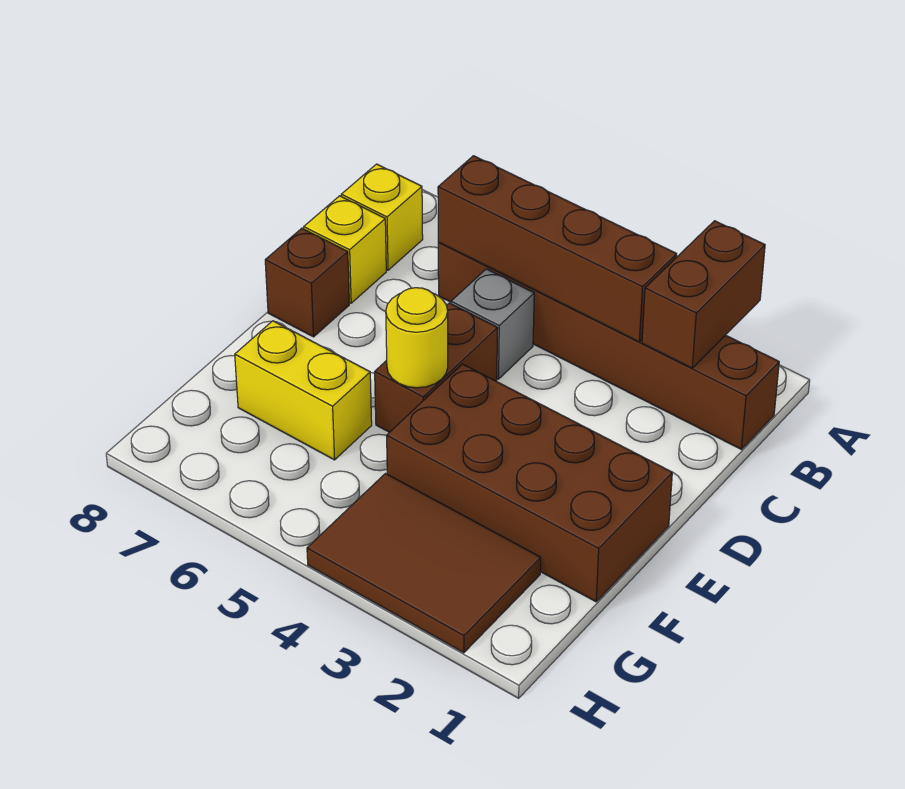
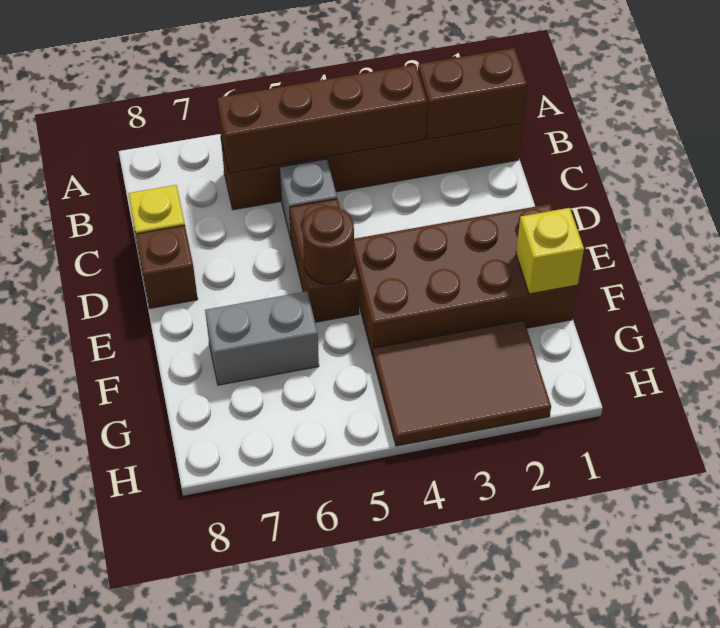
brown 1x2 brick [642,221,765,368] -> brown 1x2 brick turned to [418,48,527,139]
yellow 1x1 brick [341,164,423,270] -> yellow 1x1 brick moved to [516,208,584,294]
yellow 1x1 round brick [386,288,448,388] -> brown 1x1 round brick [303,206,354,284]
yellow 1x2 brick [235,321,372,460] -> grey 1x2 brick [205,291,319,385]

